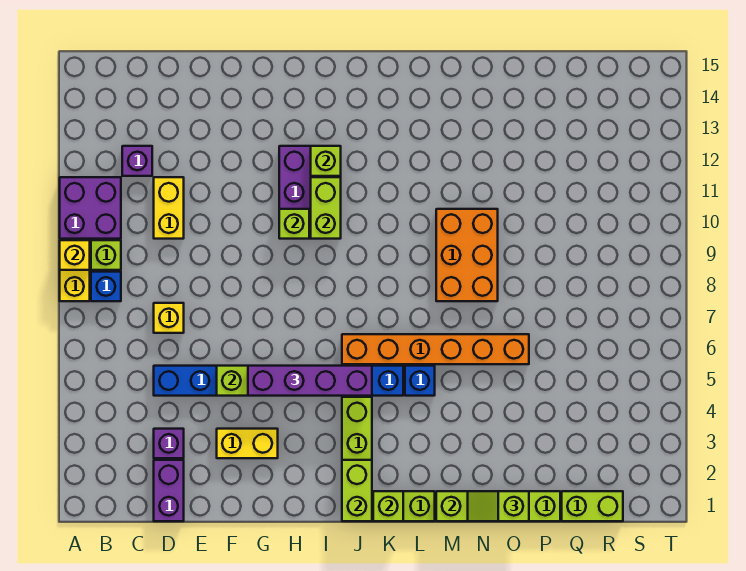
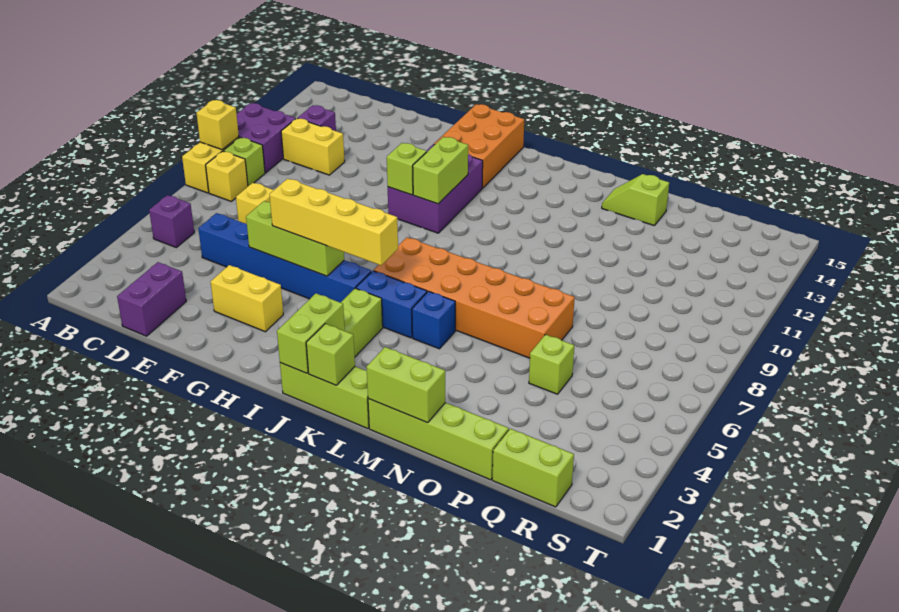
blue 1x1 brick [91,272,121,301] -> yellow 1x1 brick [206,151,248,201]
purple 1x1 brick [154,429,184,458] -> purple 1x1 brick moved to [149,195,194,247]
yellow 1x2 brick [154,177,184,239] -> yellow 1x2 brick turned to [281,118,345,175]
purple 1x4 brick [248,366,372,396] -> yellow 1x4 brick [269,179,398,265]
lime 1x1 brick [311,146,341,176] -> lime 1x1 brick moved to [529,335,574,394]
orange 1x6 brick [342,334,529,364] -> orange 2x6 brick [374,237,575,358]
orange 2x3 brick [436,209,498,301] -> orange 2x3 brick moved to [434,104,524,188]
lime 1x2 slope [468,491,529,521] -> lime 1x2 slope moved to [602,174,669,225]

